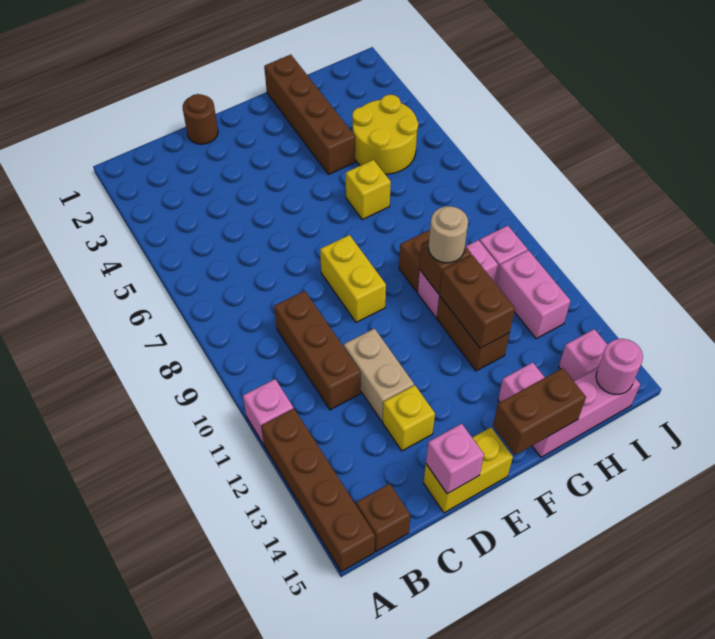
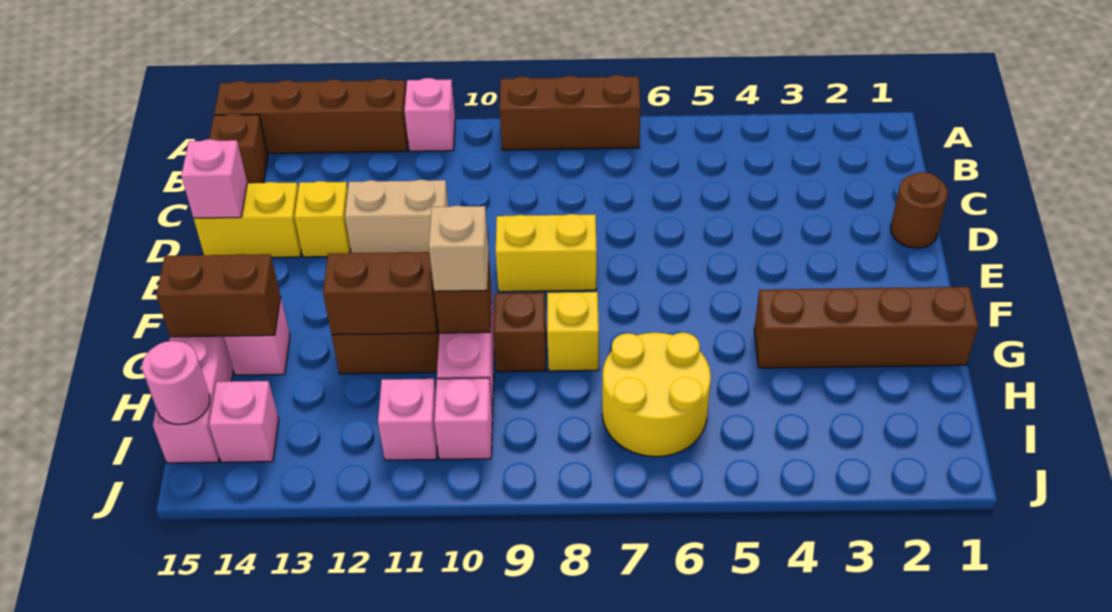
brown 1x3 brick [274,291,361,410] -> brown 1x3 brick moved to [500,75,641,150]
yellow 1x2 brick [424,427,513,513] -> yellow 1x2 brick turned to [194,182,302,257]
brown 1x2 brick [493,368,586,455] -> brown 1x2 brick turned to [156,254,281,337]
yellow 1x1 brick [346,160,391,220] -> yellow 1x1 brick moved to [547,292,599,371]
tan 1x1 round brick [429,206,468,263] -> tan 1x1 brick [429,206,489,291]
yellow 2x2 round brick [352,94,418,174] -> yellow 2x2 round brick moved to [602,332,711,457]
pink 1x2 brick [497,250,570,339] -> pink 1x1 brick [378,379,437,460]

